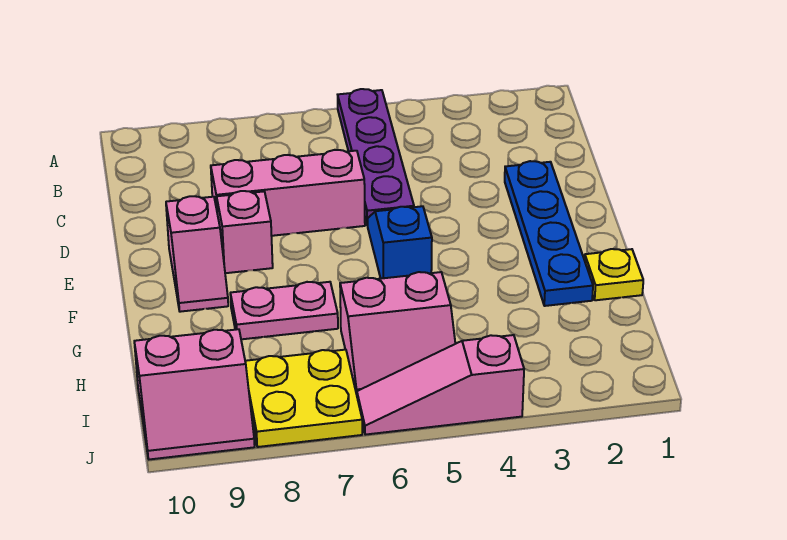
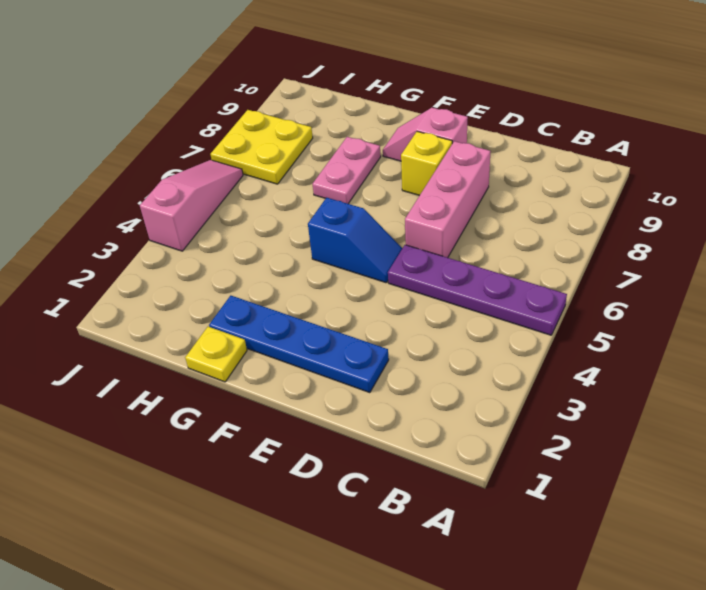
pink 1x1 brick [217,191,273,273] -> yellow 1x1 brick [401,131,452,196]
pink 2x2 slope [340,272,455,394] -> none
pink 2x2 slope [134,329,255,459] -> none

